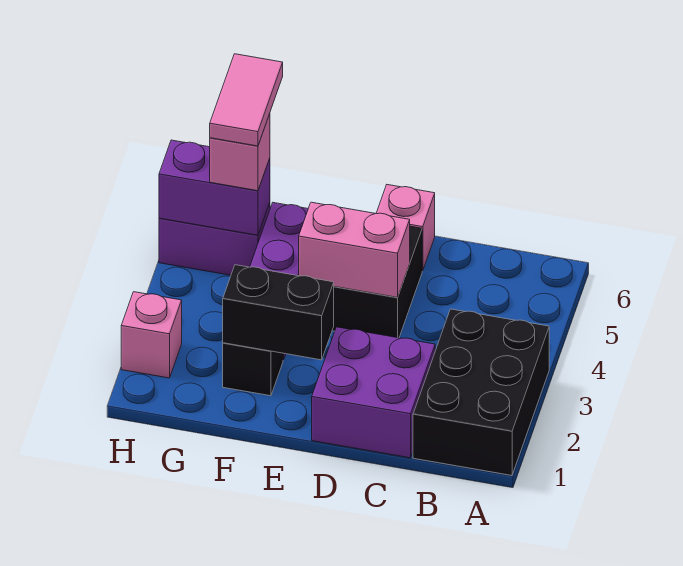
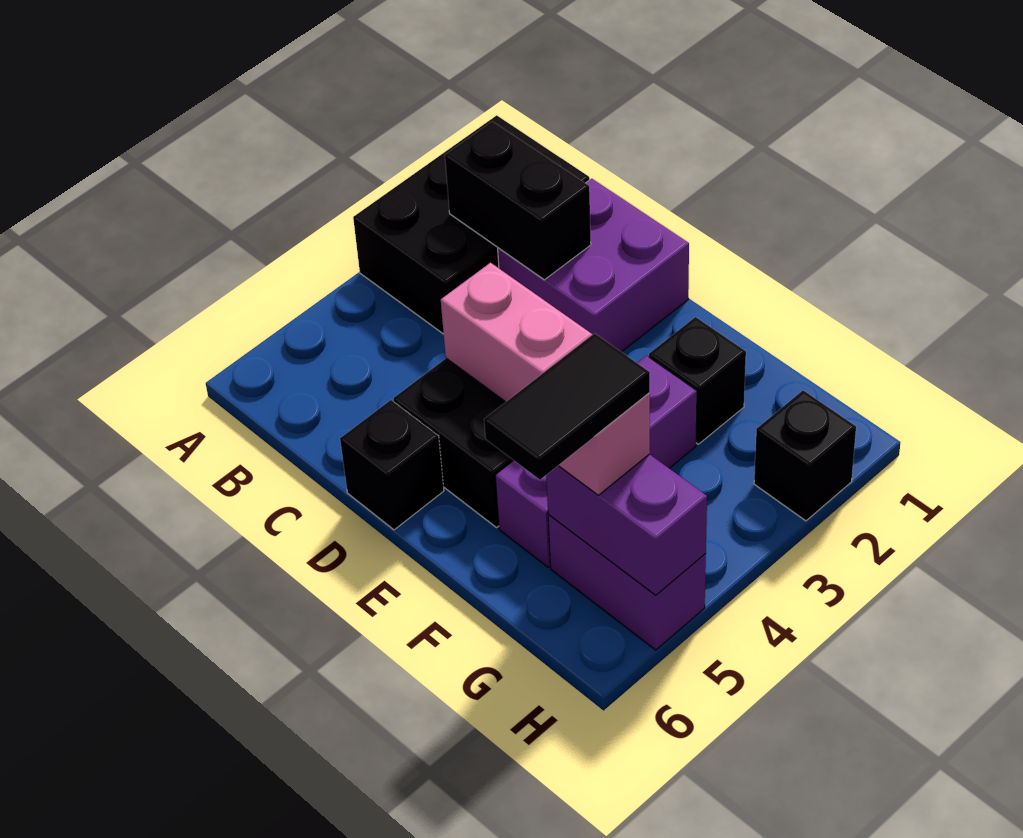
pink 1x1 brick [376,185,435,271] -> black 1x1 brick [340,400,444,530]
black 1x2 brick [223,265,334,360] -> black 1x2 brick moved to [445,121,591,280]
pink 1x2 tile [210,54,283,146] -> black 1x2 tile [484,333,650,480]
pink 1x1 brick [121,292,182,378] -> black 1x1 brick [754,390,856,521]

